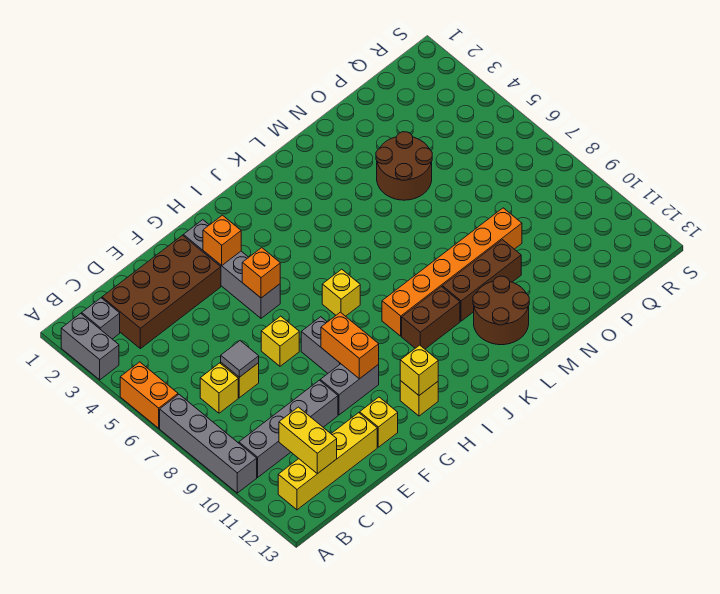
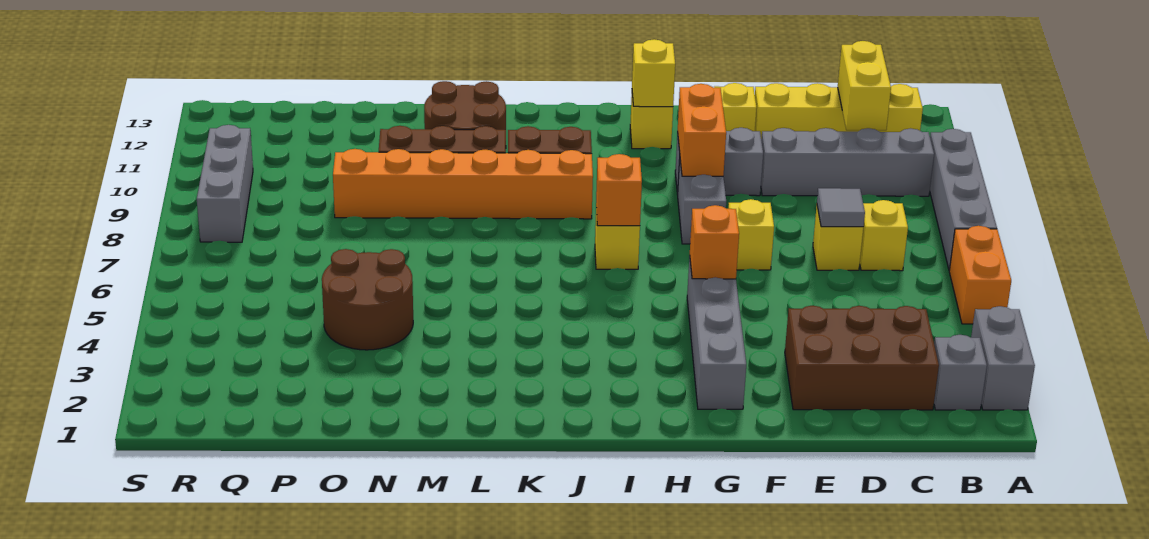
brown 2x4 brick [102,235,221,349] -> brown 2x3 brick [785,306,939,410]
orange 1x1 brick [203,215,241,266] -> orange 1x1 brick moved to [596,154,642,226]
none -> grey 1x3 brick [196,125,253,242]

